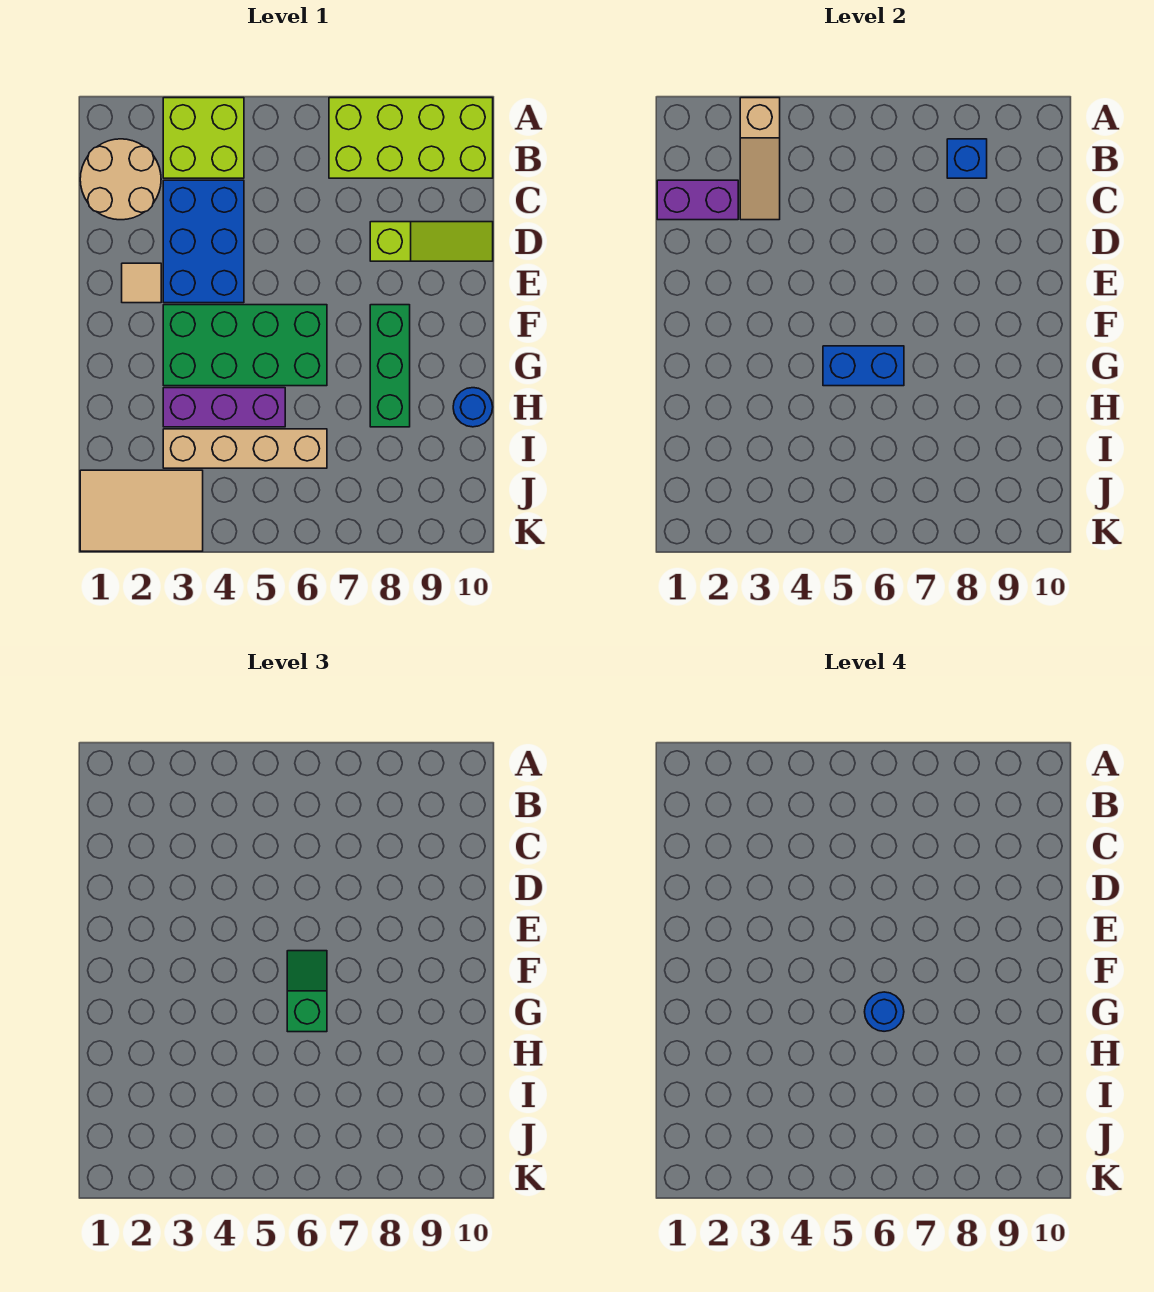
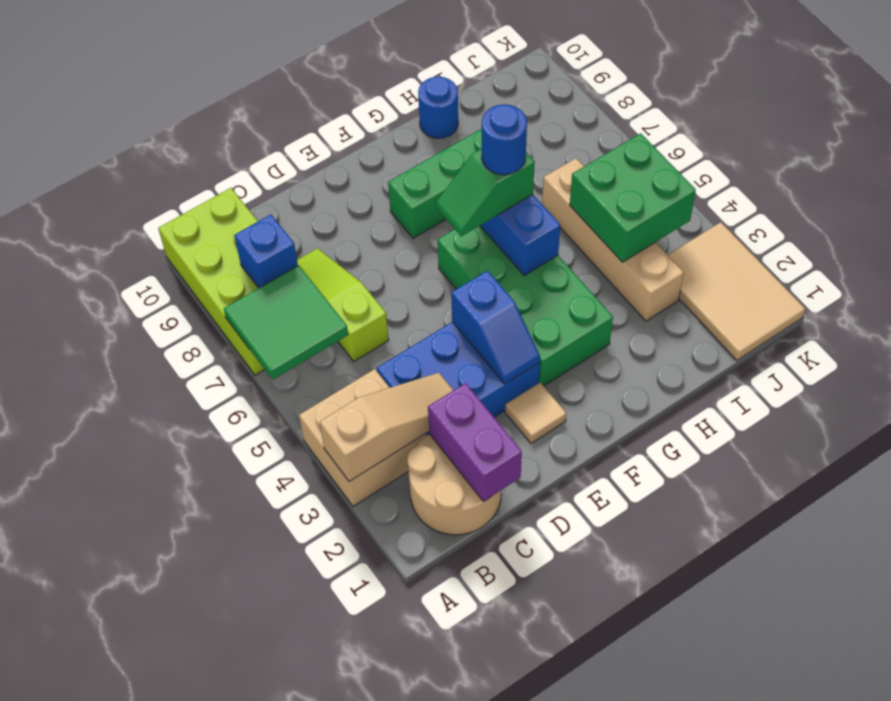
lime 2x2 brick [163,98,244,178] -> tan 2x2 brick [299,369,426,506]
none -> green 2x2 tile [224,265,348,380]
lime 1x3 slope [370,222,493,261] -> lime 1x3 slope moved to [297,248,389,361]
none -> blue 1x2 slope [451,271,540,384]
purple 1x3 brick [163,388,285,427] -> none
none -> green 2x2 brick [570,133,696,262]

